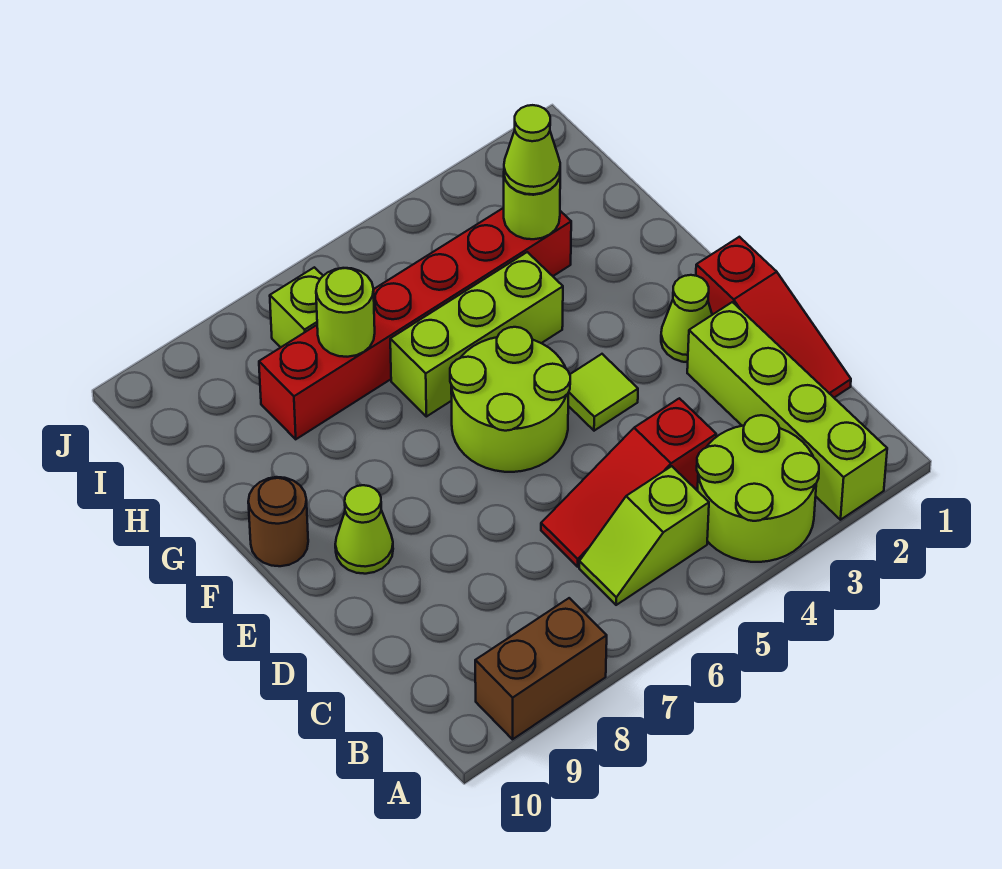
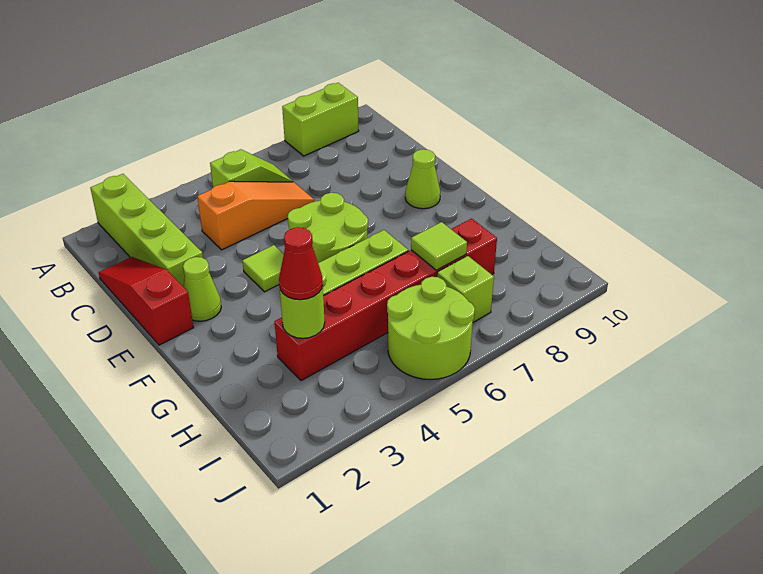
lime 2x2 round brick [697,415,819,562] -> lime 2x2 round brick moved to [387,277,475,379]
brown 1x2 brick [475,598,607,739] -> lime 1x2 brick [282,83,359,156]
red 1x3 slope [541,398,716,567] -> orange 1x3 slope [197,181,314,250]
brown 1x1 round brick [248,477,308,566] -> none
lime 1x1 cone [504,105,560,194] -> red 1x1 cone [279,227,323,300]
lime 1x1 round brick [316,268,375,357] -> lime 1x1 tile [411,222,467,270]

